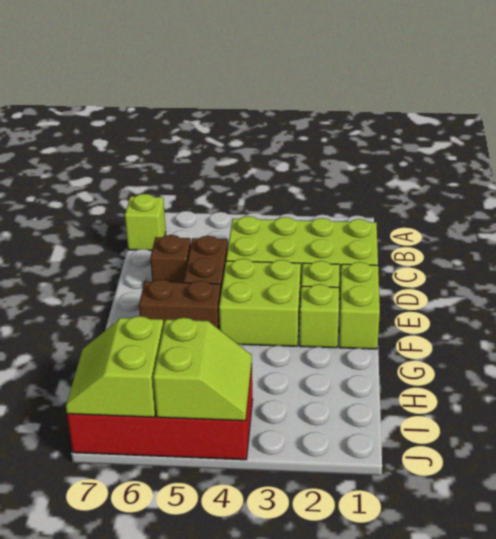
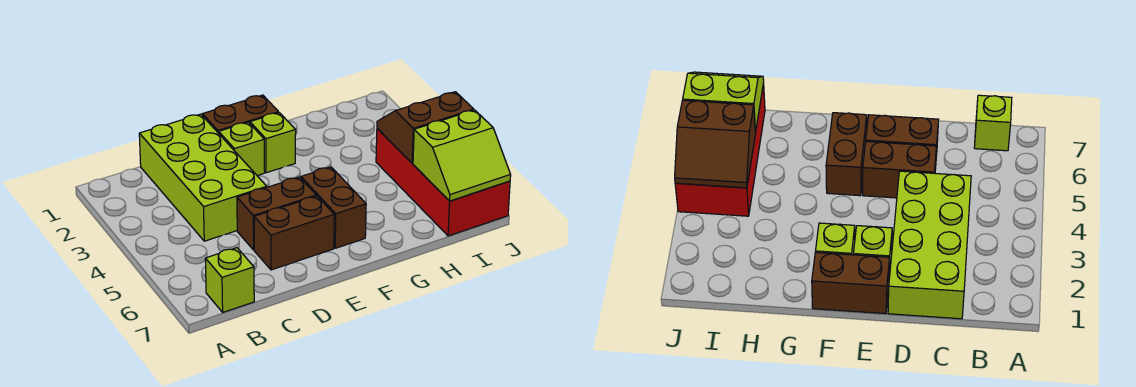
brown 1x1 brick [150,235,191,283] -> brown 1x2 brick [254,196,334,270]
lime 1x2 brick [339,262,380,349] -> brown 1x2 brick [202,95,279,133]
lime 2x2 brick [219,259,301,346] -> none
lime 2x2 slope [153,318,252,421] -> brown 2x2 slope [377,92,474,163]

